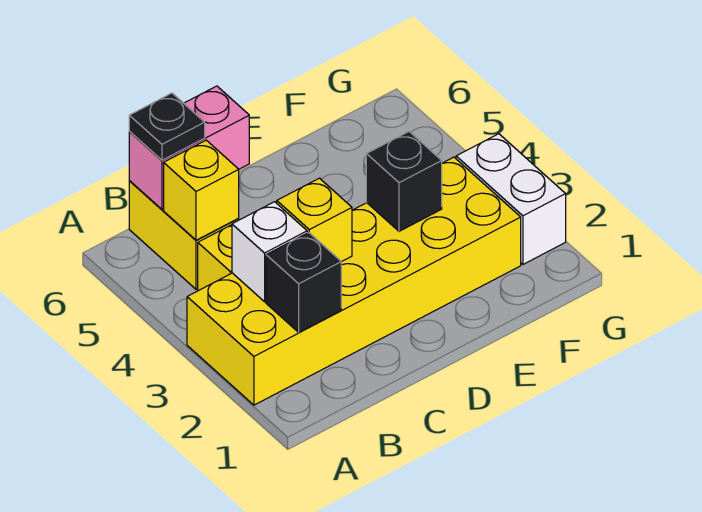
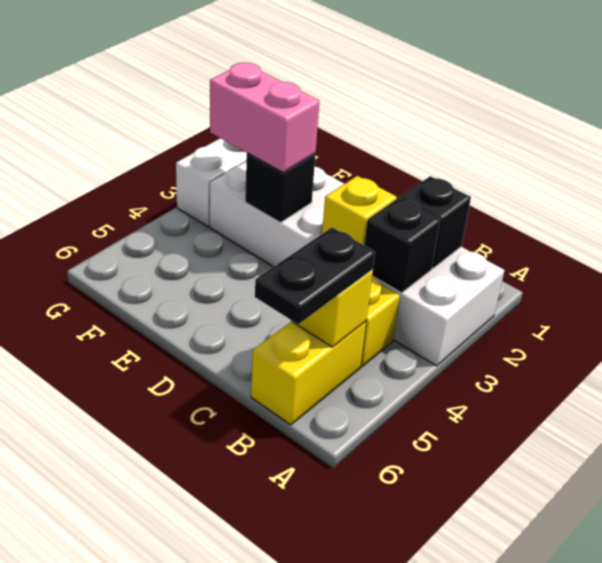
yellow 2x6 brick [187,157,521,405] -> white 2x6 brick [210,162,505,366]
white 1x1 brick [232,202,307,302] -> black 1x1 brick [364,198,440,293]
pink 1x2 brick [129,86,249,209] -> pink 1x2 brick moved to [210,63,319,173]
black 1x1 plate [129,93,205,160] -> black 1x2 plate [255,227,375,324]

